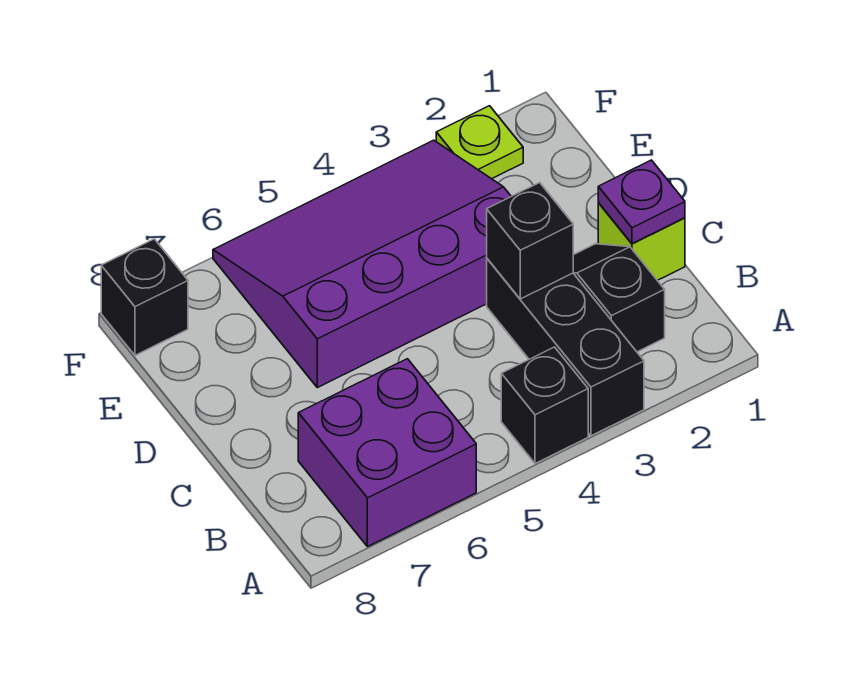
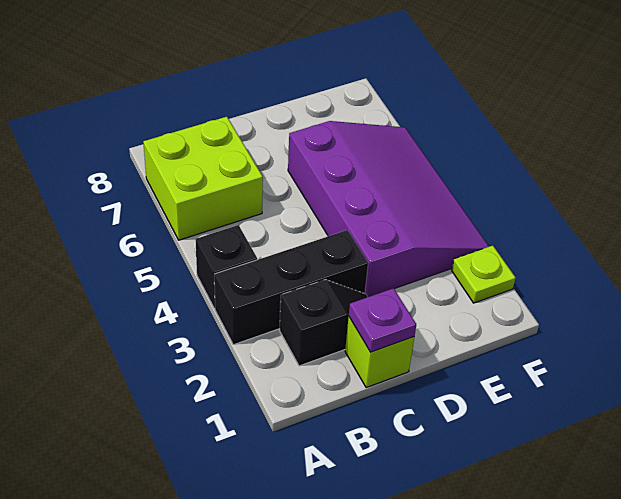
purple 2x2 brick [298,359,476,547] -> lime 2x2 brick [143,117,263,240]
black 1x1 brick [487,183,573,299] -> none
black 1x1 brick [101,239,188,355] -> none

